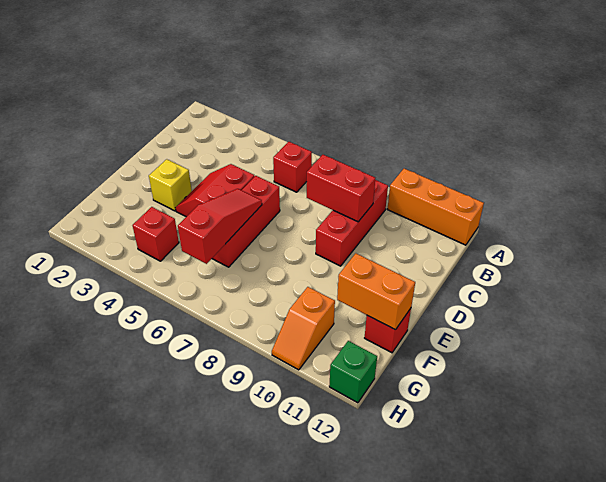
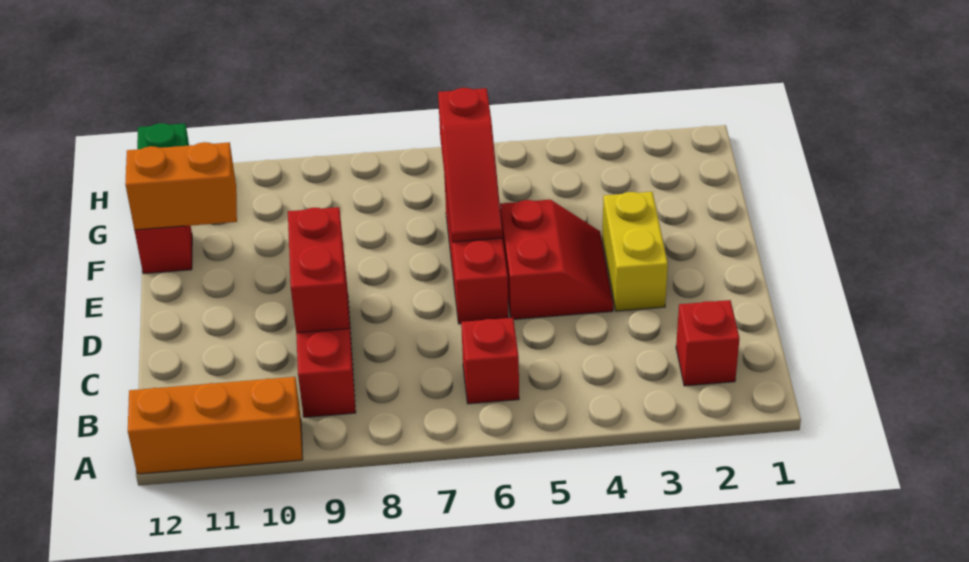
red 1x2 brick [307,155,375,222] -> red 1x2 brick turned to [288,207,349,333]
yellow 1x1 brick [149,159,192,211] -> yellow 1x2 brick [602,192,668,311]
red 1x1 brick [133,207,179,261] -> red 1x1 brick moved to [676,300,740,386]
orange 1x2 slope [272,287,335,370] -> none

